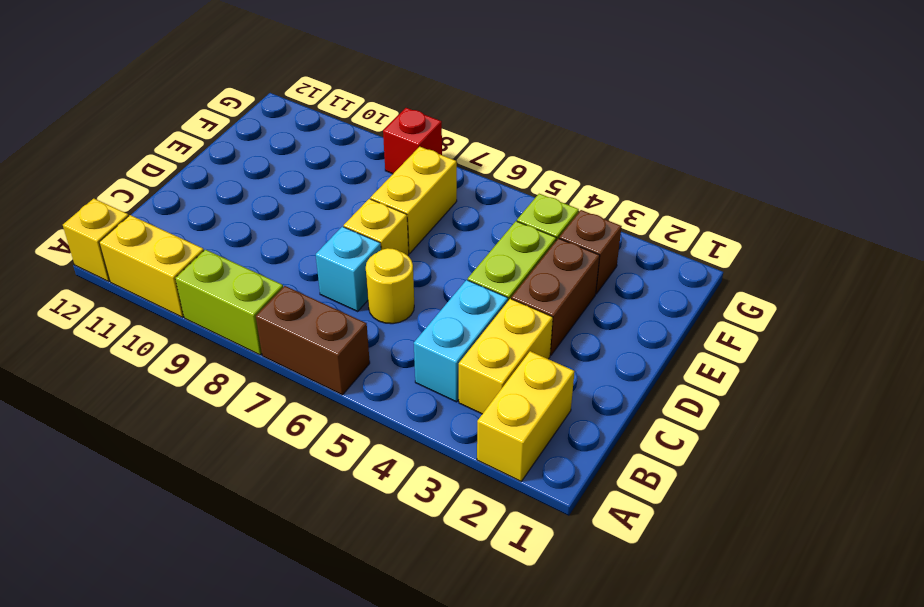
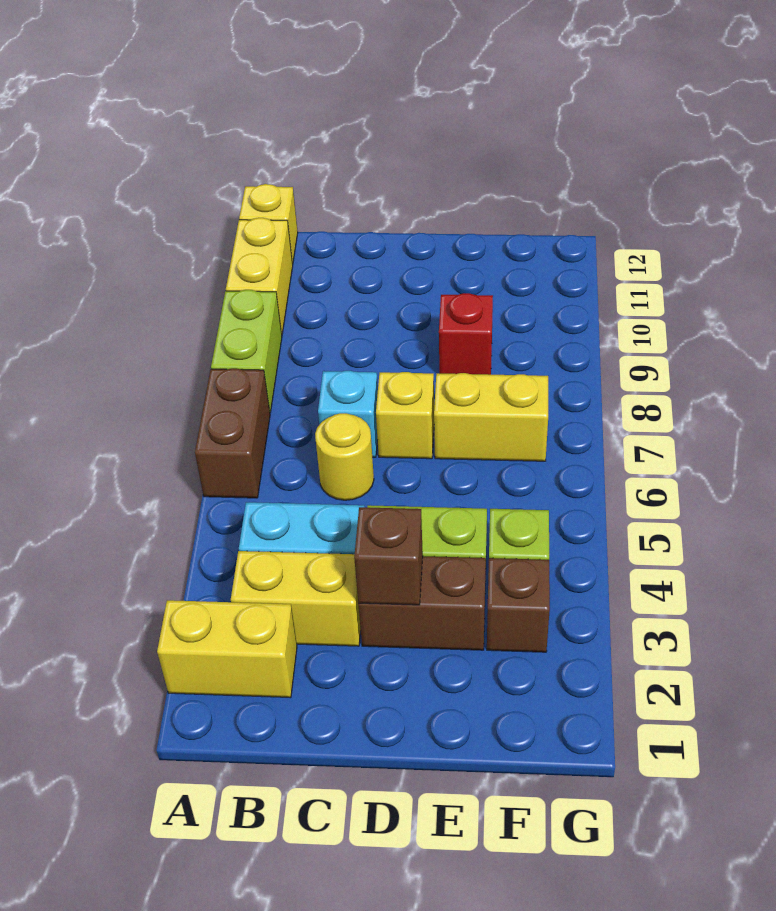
none -> brown 1x1 brick [354,507,423,605]
red 1x1 brick [383,108,442,174] -> red 1x1 brick moved to [439,293,493,375]

